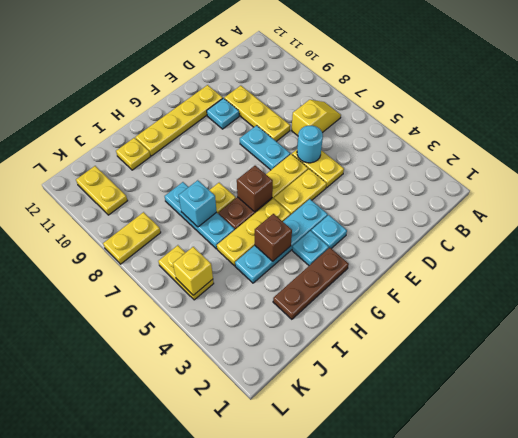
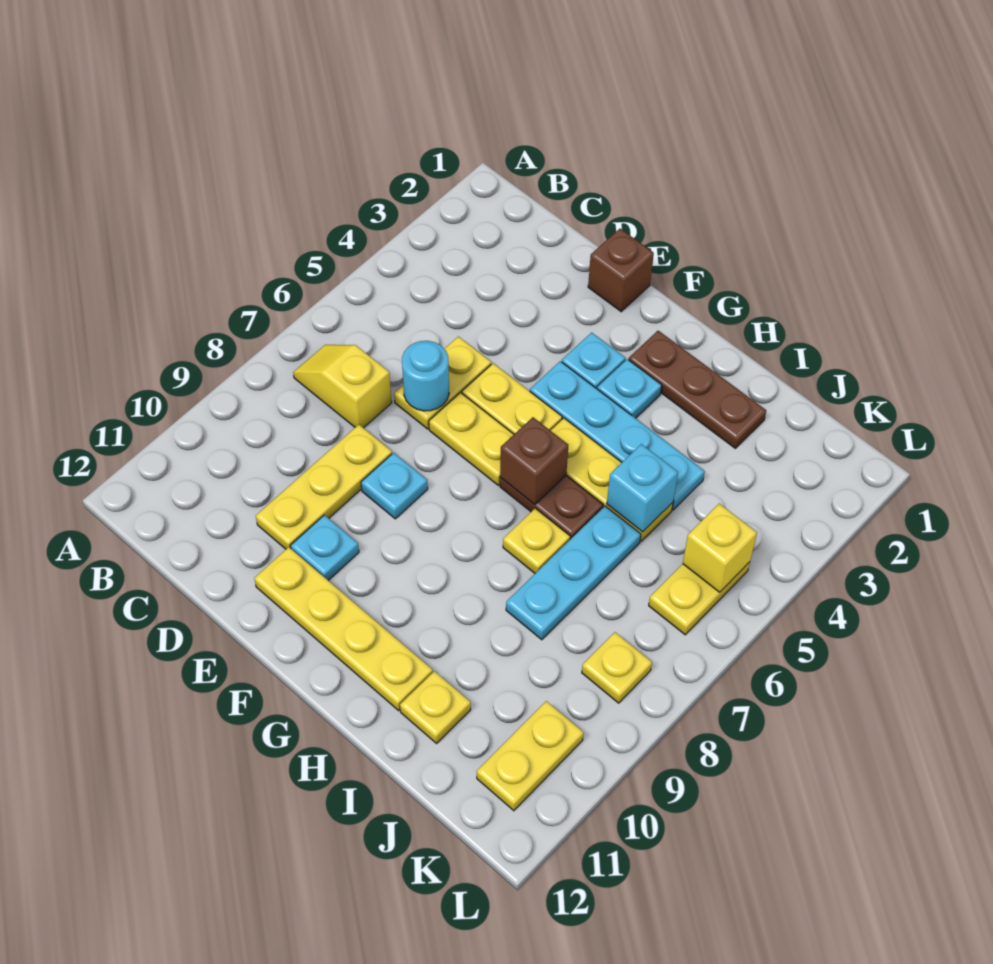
cyan 1x2 plate [240,125,290,170] -> cyan 1x1 plate [361,453,428,519]
brown 1x1 brick [255,214,292,261] -> brown 1x1 brick moved to [588,229,654,312]
cyan 1x1 brick [179,180,217,227] -> cyan 1x1 brick moved to [607,444,678,532]
yellow 1x2 plate [103,212,161,264] -> yellow 1x1 plate [582,632,652,703]

